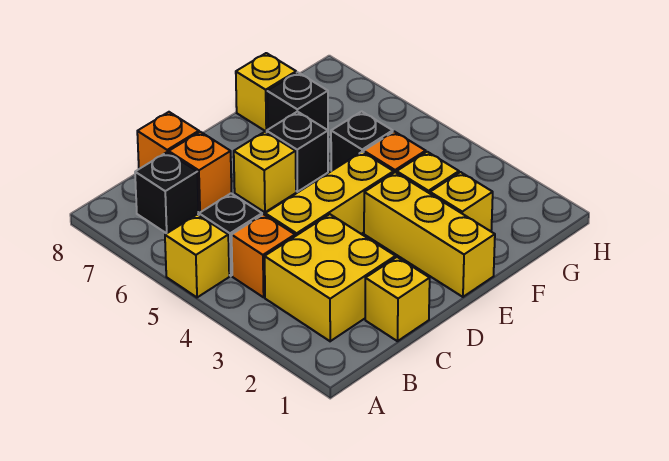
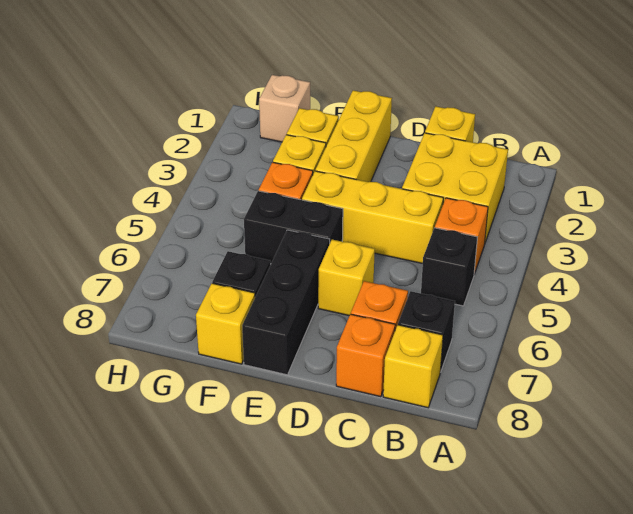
yellow 1x1 brick [165,214,229,297] -> yellow 1x1 brick moved to [383,325,443,408]
black 1x1 brick [266,112,328,192] -> black 1x3 brick [242,230,330,375]
black 1x1 brick [331,111,393,171] -> black 1x2 brick [244,191,343,264]
none -> tan 1x1 brick [259,75,310,142]

